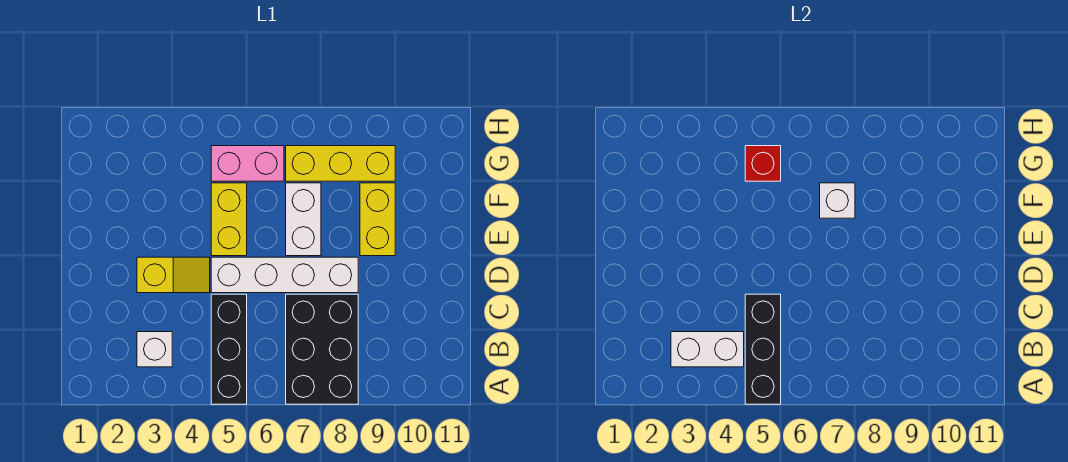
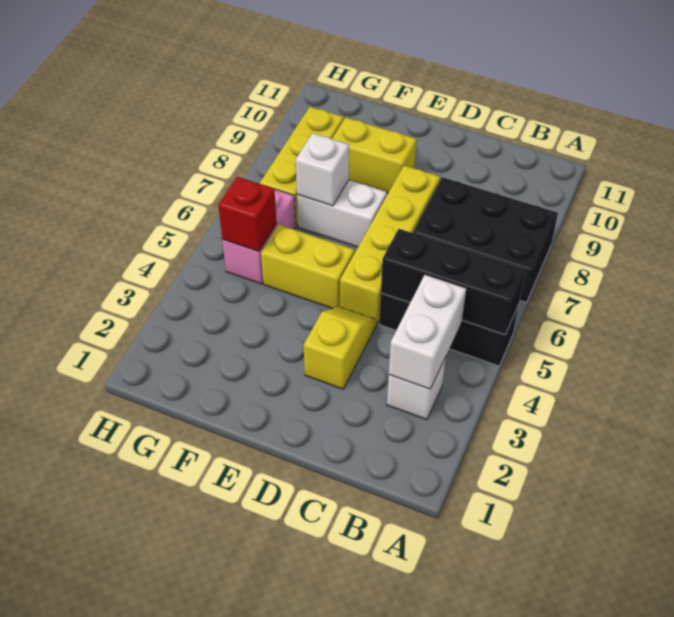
white 1x4 brick [211,257,358,293] -> yellow 1x4 brick [340,166,440,323]

